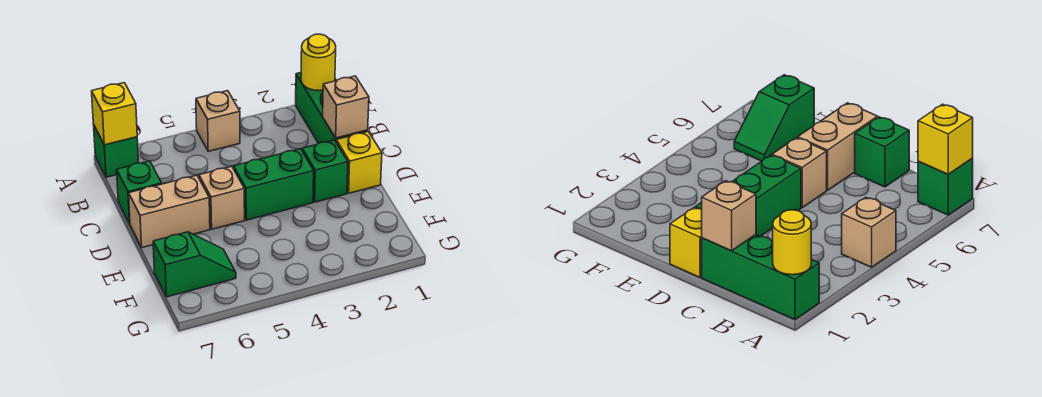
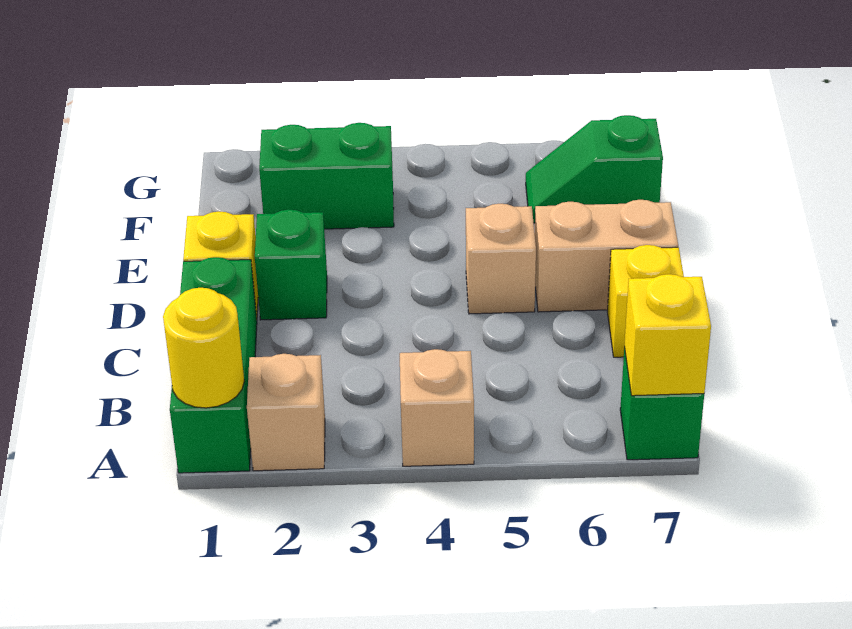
tan 1x1 brick [323,76,369,138] -> tan 1x1 brick moved to [247,354,325,471]
green 1x1 brick [117,161,162,224] -> yellow 1x1 brick [608,245,684,357]
green 1x2 brick [234,149,314,220] -> green 1x2 brick moved to [259,123,394,229]

